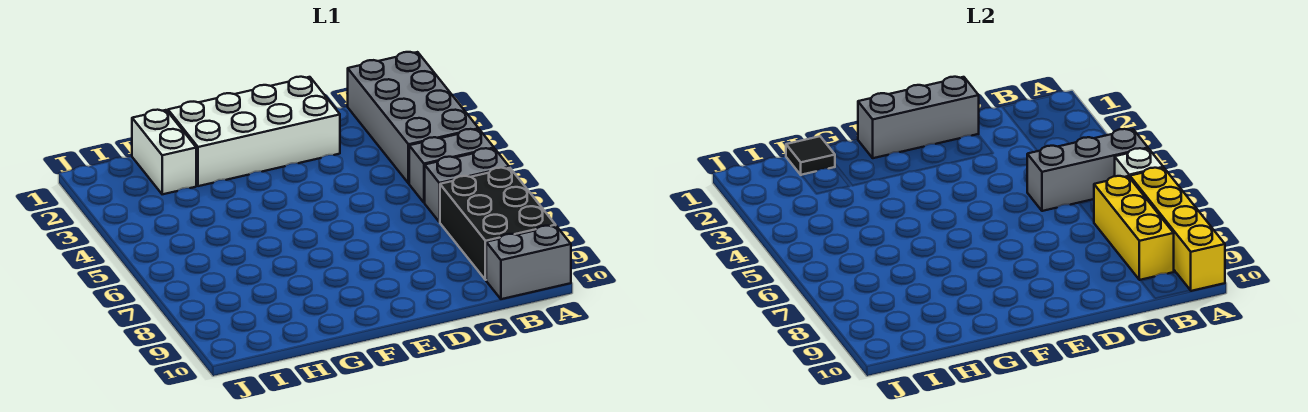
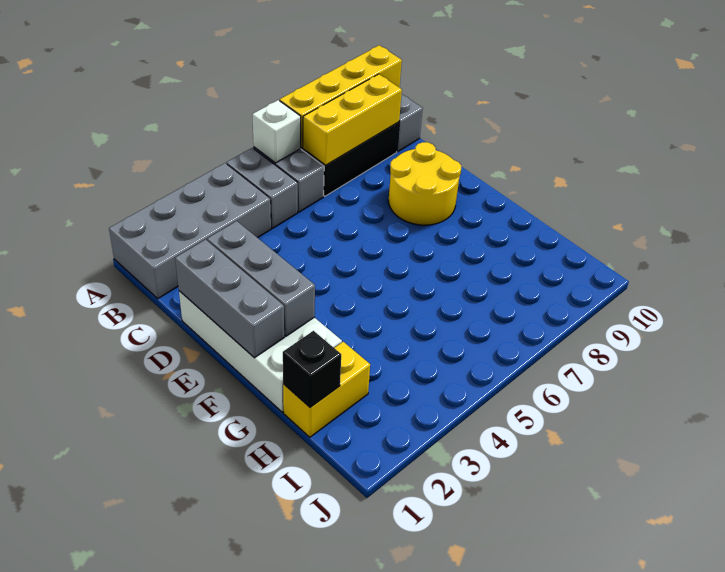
grey 1x3 brick [1027,129,1148,211] -> grey 1x3 brick moved to [207,221,315,336]
none -> yellow 2x2 round brick [389,142,461,225]
white 1x2 brick [132,110,196,194] -> yellow 1x2 brick [283,342,370,437]
black 1x1 tile [786,136,835,175] -> black 1x1 brick [283,331,341,408]

